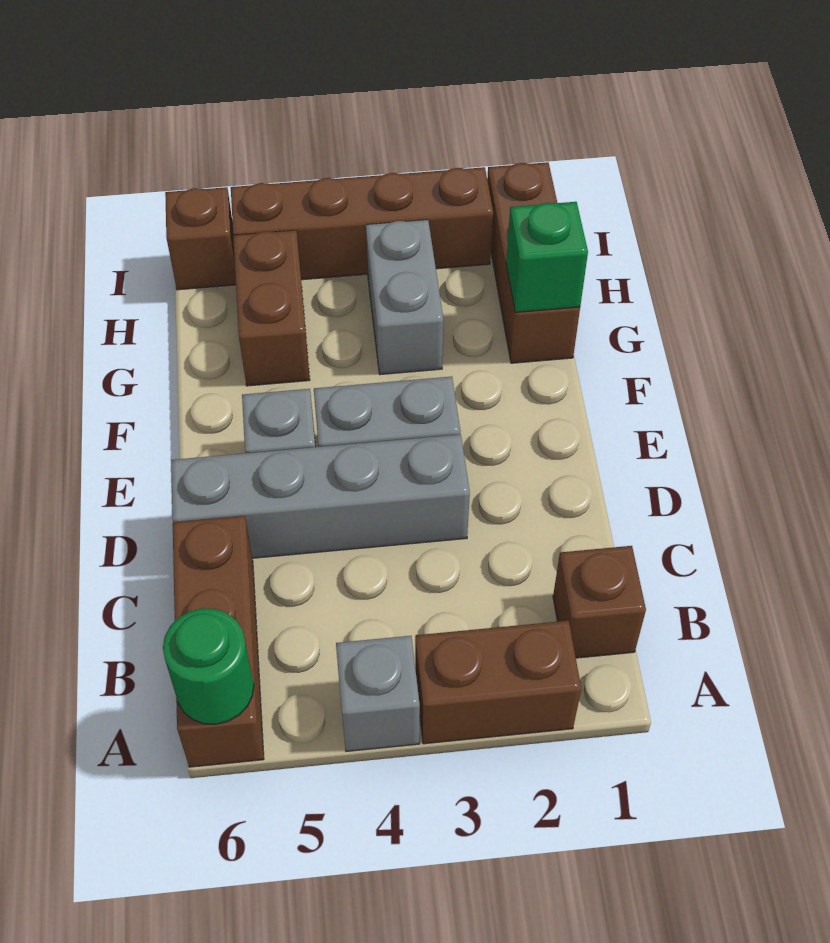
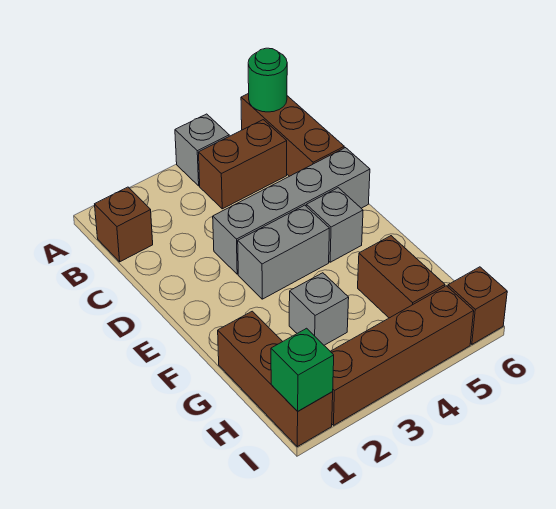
brown 1x2 brick [415,621,581,744] -> brown 1x2 brick moved to [199,120,287,209]
green 1x1 brick [506,202,588,312] -> green 1x1 brick moved to [271,328,334,411]
grey 1x2 brick [366,220,443,375] -> grey 1x1 brick [289,273,349,345]

